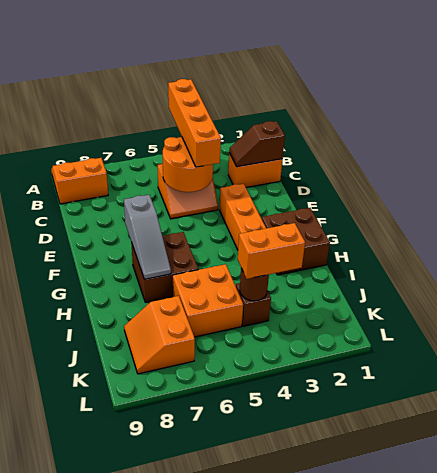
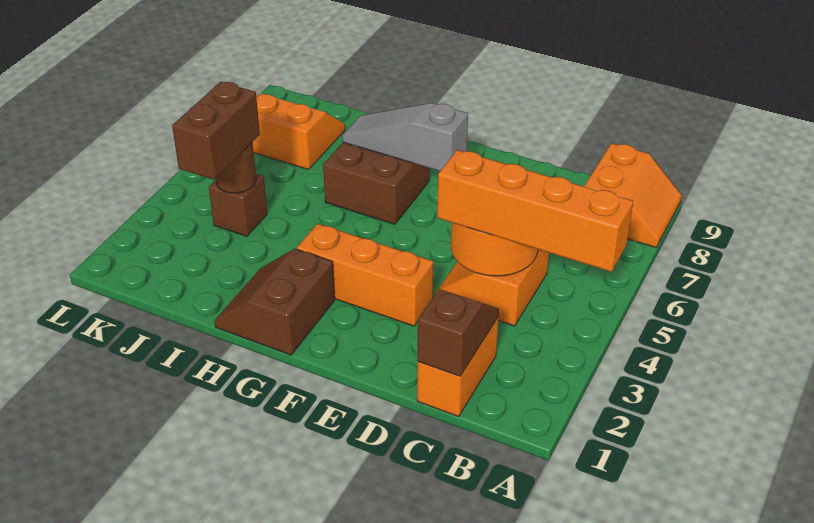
brown 2x2 brick [262,208,330,275] -> brown 2x2 slope [215,249,335,355]
orange 2x2 brick [173,264,243,337] -> none
orange 1x2 brick [238,223,305,279] -> brown 1x2 brick [172,82,260,180]

